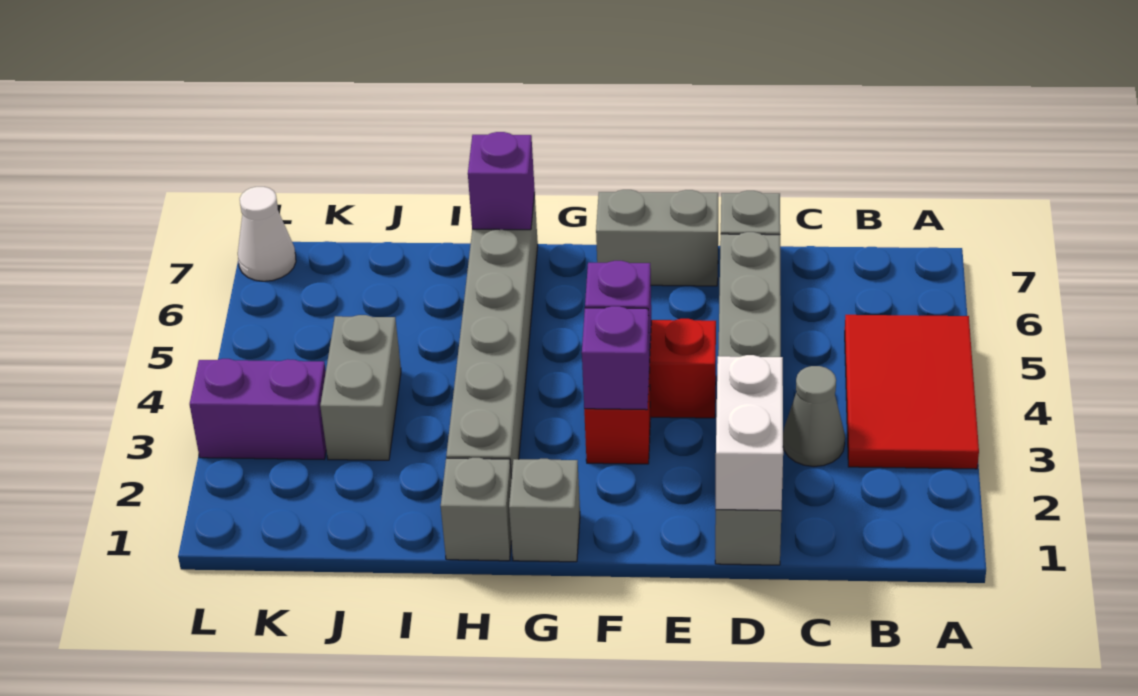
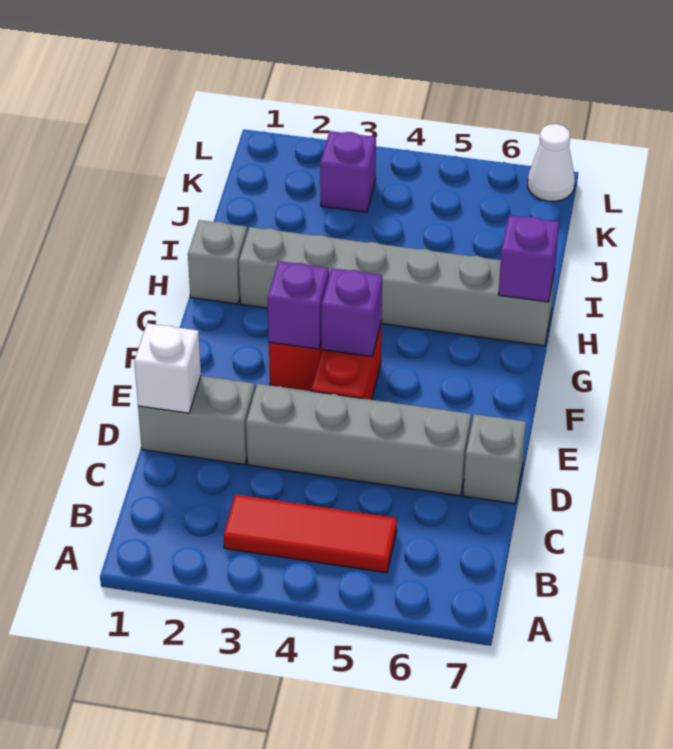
red 2x3 tile [845,315,979,469] -> red 1x3 tile [224,494,397,573]
grey 1x1 cone [783,366,845,466] -> none
white 1x2 brick [716,355,783,511] -> white 1x1 brick [134,323,201,413]
grey 1x2 brick [596,190,718,286] -> none
grey 1x1 brick [509,459,580,562] -> none
grey 1x2 brick [320,315,401,460] -> none
purple 1x2 brick [190,359,326,459] -> purple 1x1 brick [320,131,376,212]

